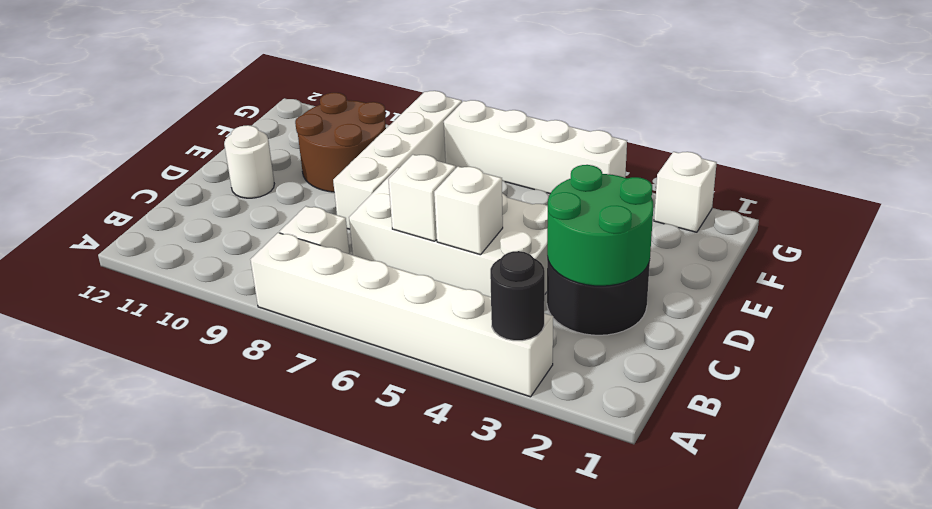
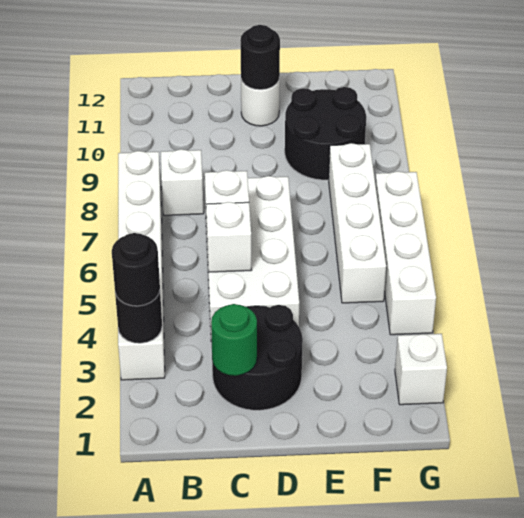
none -> black 1x1 round brick [112,233,160,306]
green 2x2 round brick [547,165,653,286] -> green 1x1 round brick [211,304,257,376]
white 1x4 brick [333,91,462,229] -> white 1x4 brick turned to [329,143,386,303]
none -> black 1x1 round brick [241,25,280,90]
brown 2x2 round brick [295,93,386,192] -> black 2x2 round brick [285,87,366,180]

